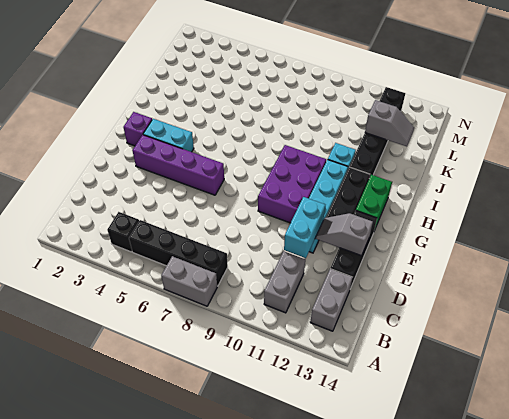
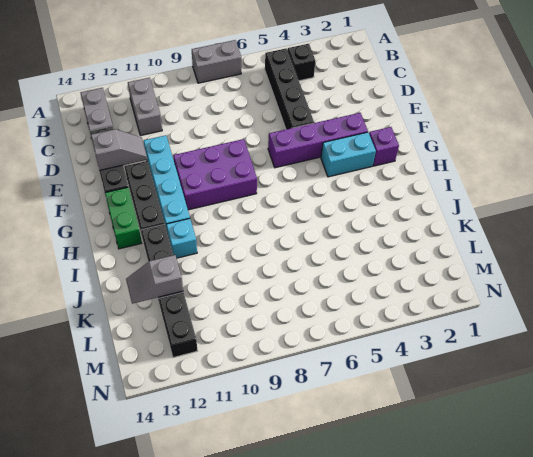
black 1x4 brick [129,220,228,286] -> black 1x4 brick turned to [265,48,314,129]
cyan 1x2 brick [284,197,325,258] -> none
purple 2x3 brick [258,145,326,223] -> purple 2x3 brick turned to [173,139,257,210]

